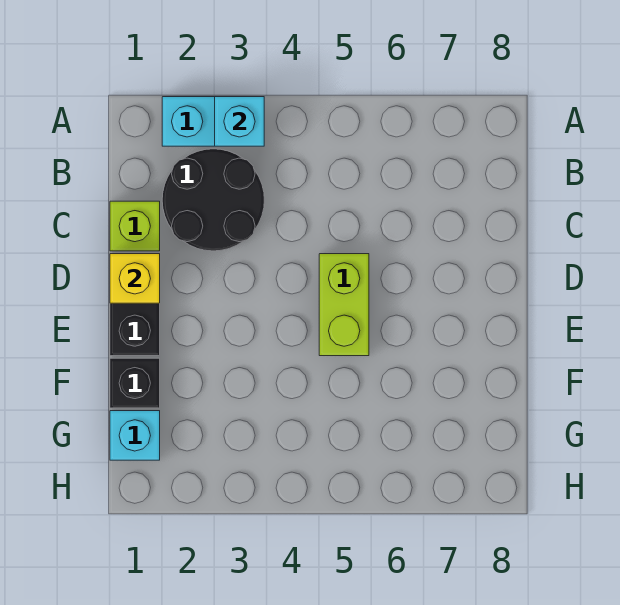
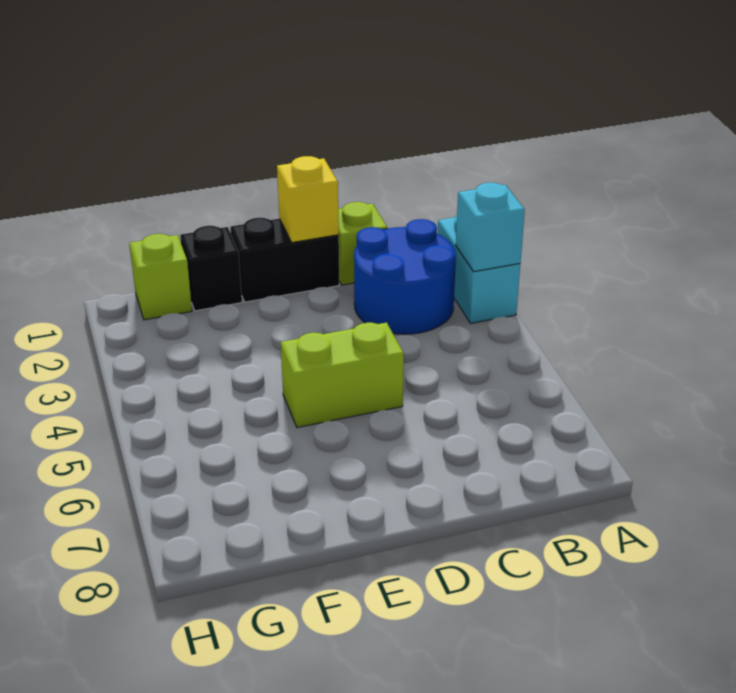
black 2x2 round brick [162,149,264,251] -> blue 2x2 round brick [354,219,456,334]
cyan 1x1 brick [110,411,160,460] -> lime 1x1 brick [129,234,192,320]

